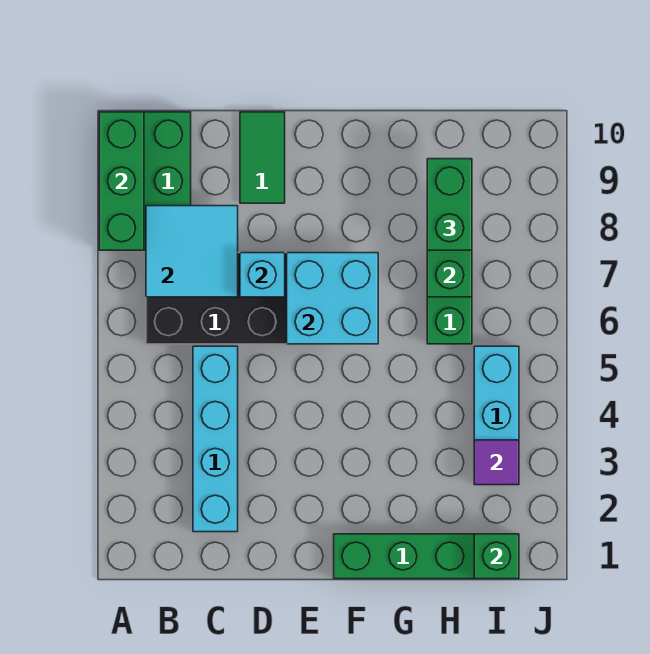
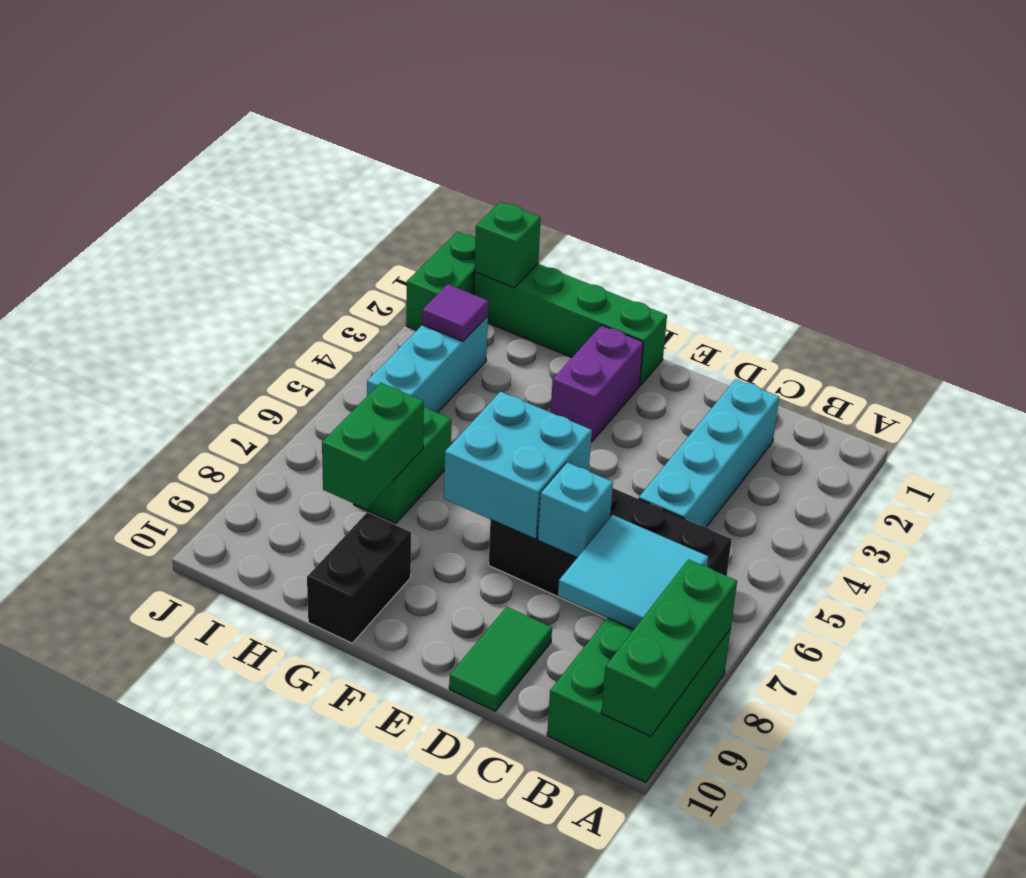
none -> purple 1x2 brick [551,325,643,442]
none -> black 1x2 brick [307,512,411,643]
green 1x2 brick [427,159,472,250] -> green 1x2 brick moved to [406,232,476,330]

